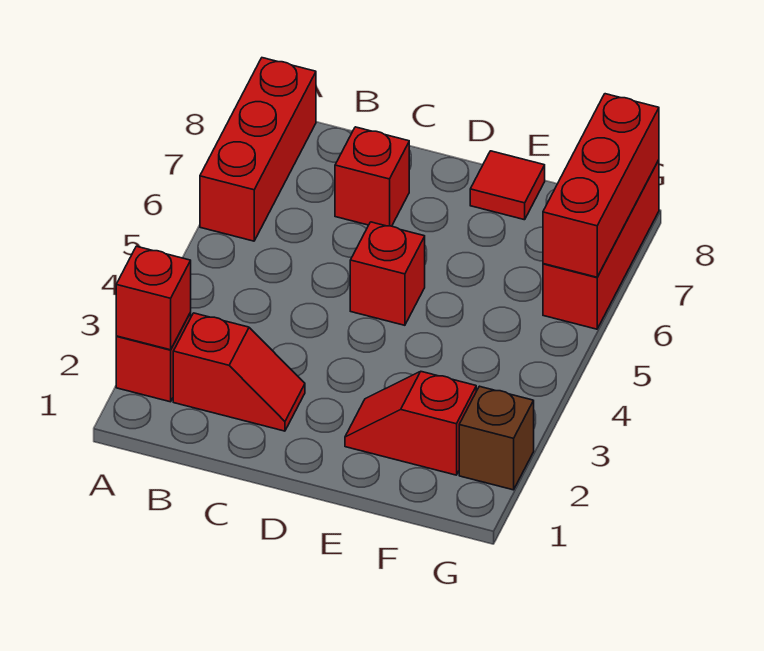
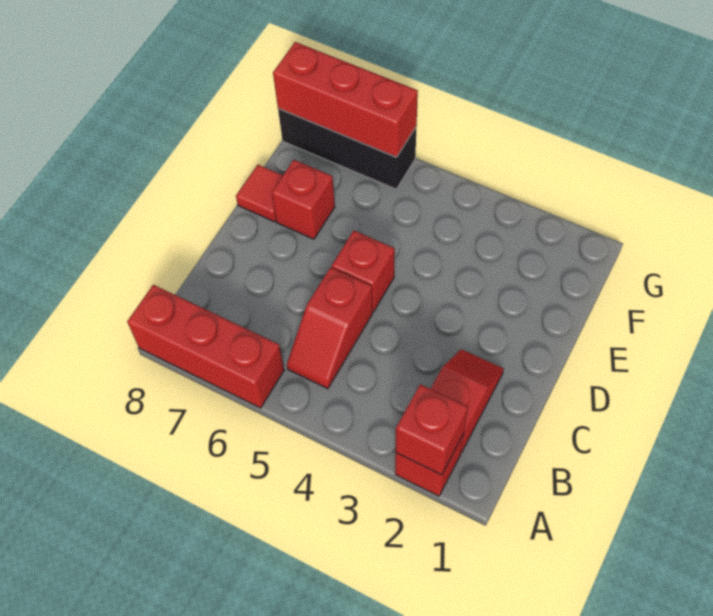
red 1x1 brick [335,127,409,226] -> red 1x1 brick moved to [272,160,335,239]
red 1x2 slope [345,372,476,475] -> red 1x2 slope moved to [287,267,373,389]
brown 1x1 brick [459,386,534,490] -> none
red 1x3 brick [543,160,659,329] -> black 1x3 brick [278,109,417,189]

